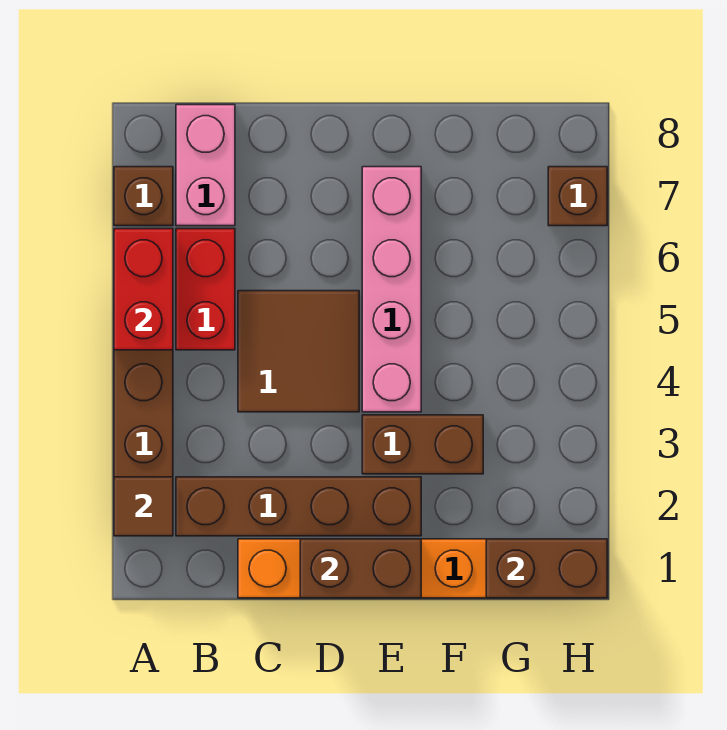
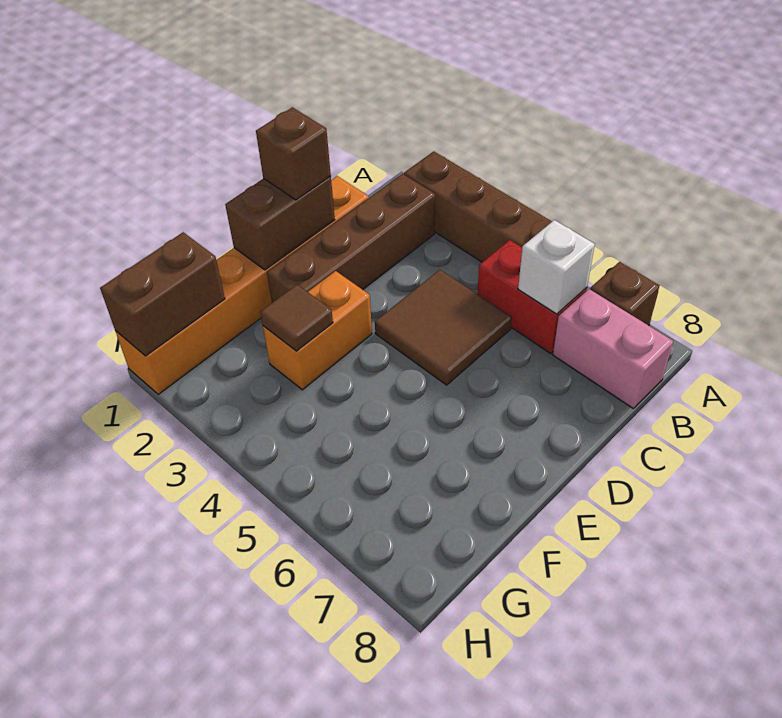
brown 1x1 tile [114,477,173,536] -> brown 1x1 tile moved to [260,285,333,351]
red 1x2 brick [114,229,173,350] -> none
none -> white 1x1 brick [518,220,595,314]
brown 1x2 brick [362,415,483,474] -> orange 1x2 brick [263,271,372,390]
pink 1x4 brick [362,167,421,412] -> none
brown 1x1 brick [548,167,607,226] -> brown 1x1 brick moved to [256,107,331,200]

